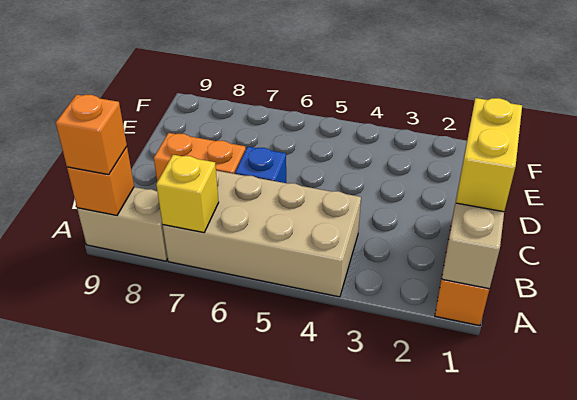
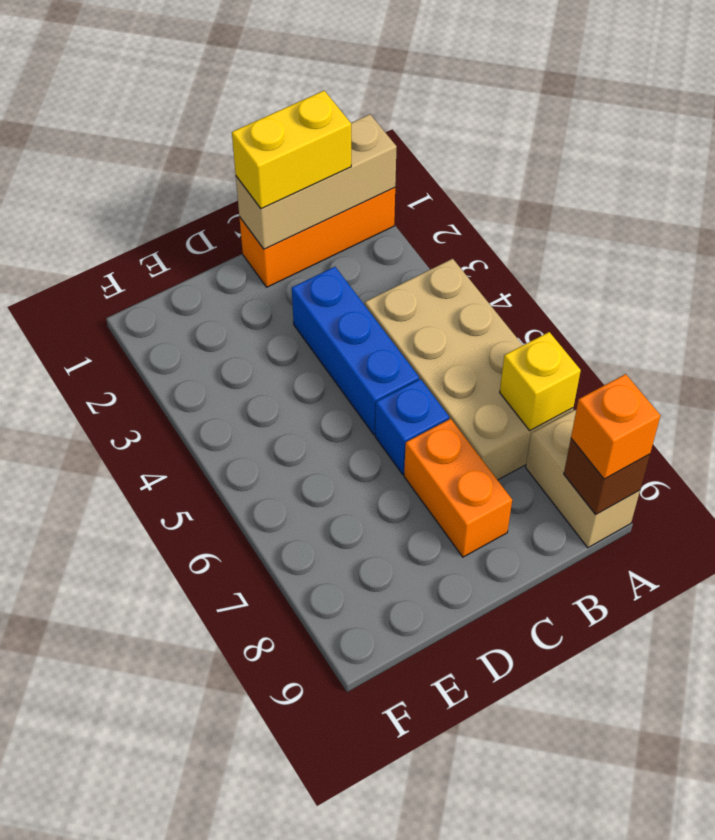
orange 1x1 brick [67,147,134,216] -> brown 1x1 brick [564,439,650,515]
none -> blue 1x3 brick [292,267,419,435]

